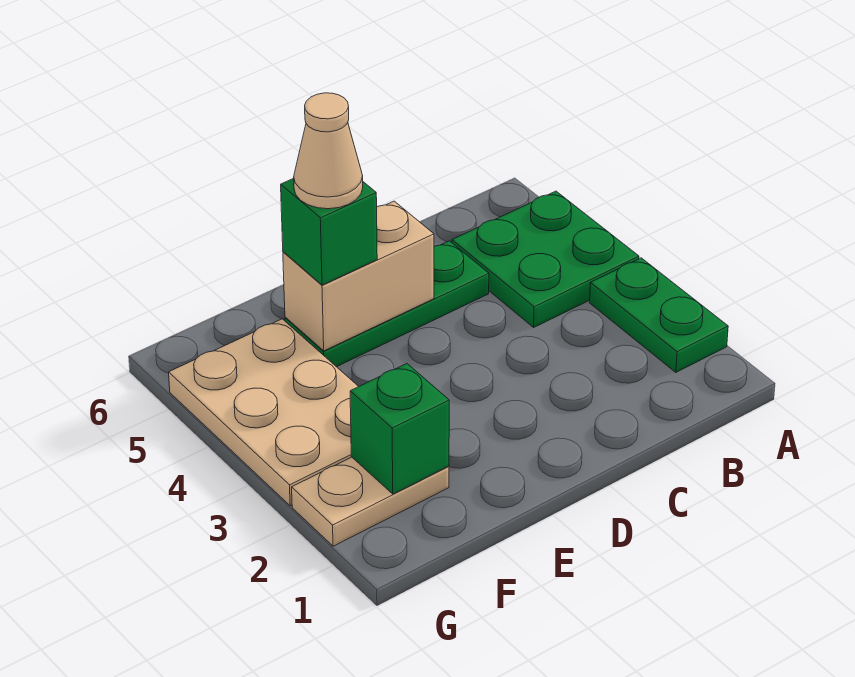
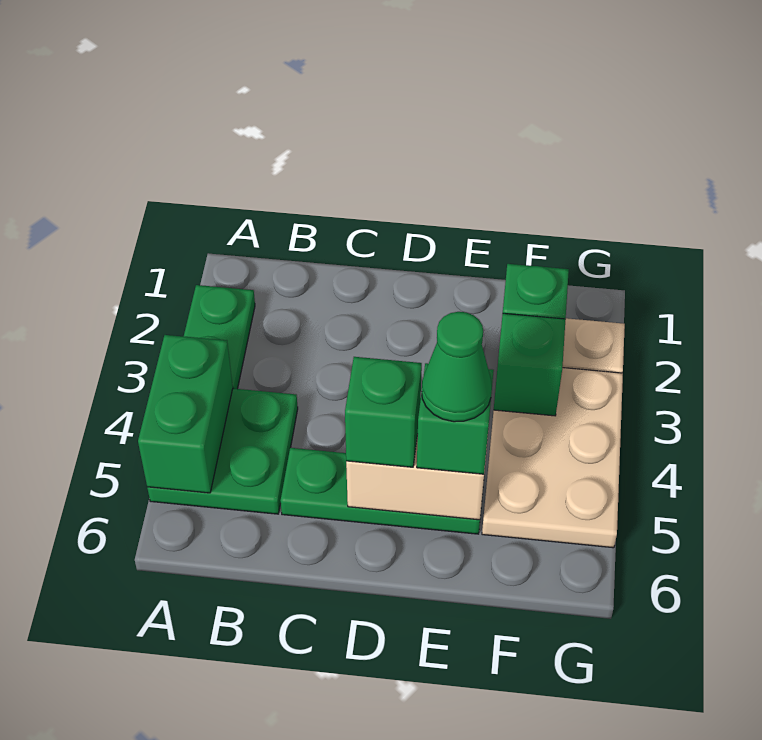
none -> green 1x2 brick [138,335,233,493]
none -> green 1x1 brick [345,357,422,467]
tan 1x1 cone [294,93,363,209] -> green 1x1 cone [422,312,492,422]
none -> green 1x1 brick [494,313,566,416]

